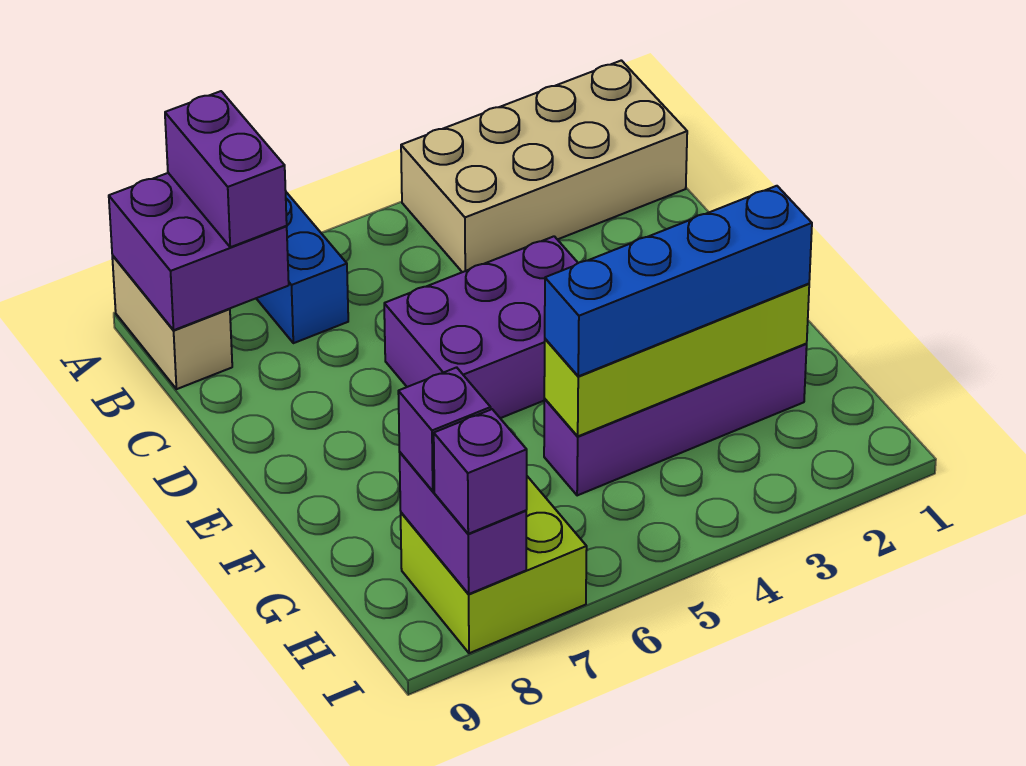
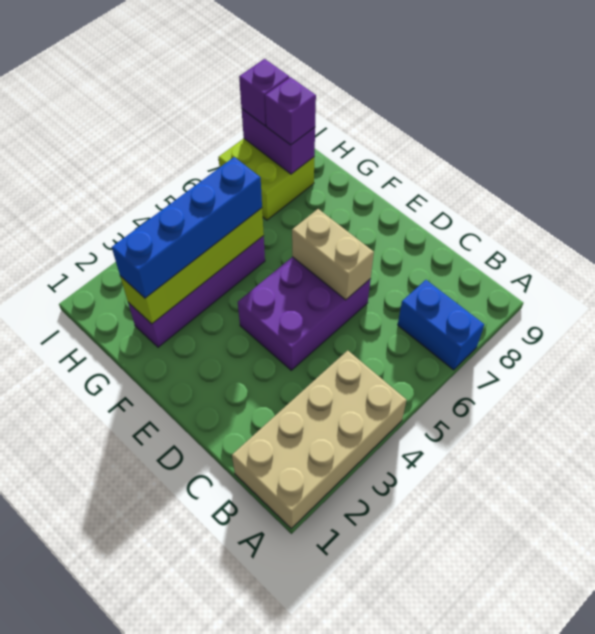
purple 2x2 brick [109,173,289,330] -> none
purple 1x2 brick [165,91,287,247] -> none
tan 1x2 brick [112,255,232,389] -> tan 1x2 brick moved to [292,209,374,300]

